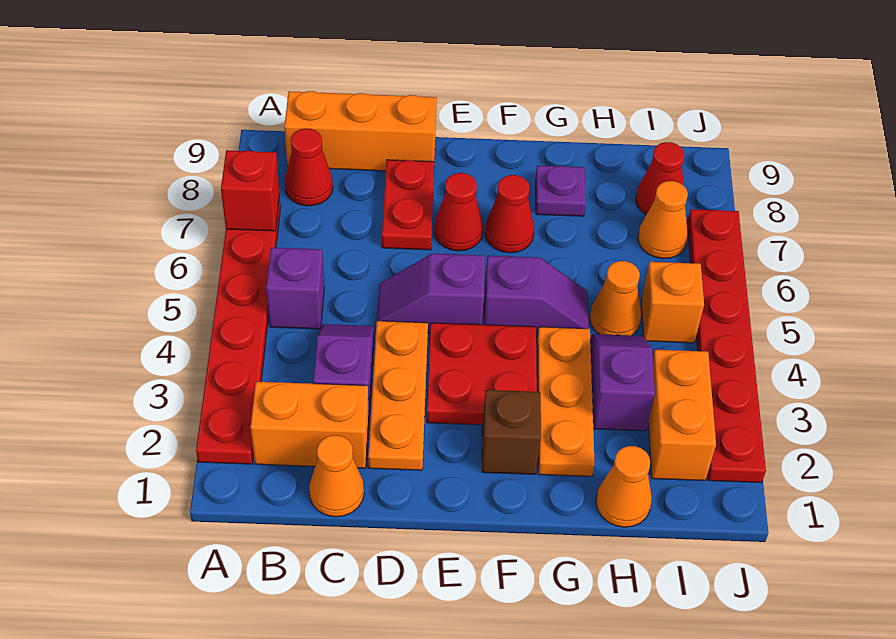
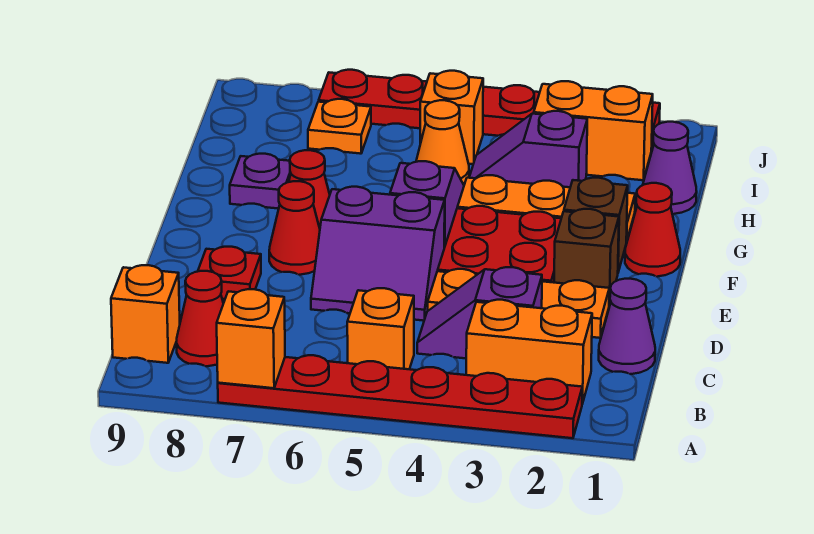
red 1x1 brick [221,150,280,231] -> orange 1x1 brick [217,289,285,388]
orange 1x2 brick [250,382,369,468] -> orange 1x2 brick turned to [466,300,592,404]
purple 1x1 brick [266,248,324,329] -> orange 1x1 brick [347,288,414,369]
orange 1x3 brick [284,91,437,171] -> orange 1x1 brick [111,265,180,363]
orange 1x1 cone [309,435,364,517] -> purple 1x1 cone [599,279,655,374]
purple 1x2 slope [377,254,485,333] -> purple 2x2 slope [311,187,445,321]
red 1x2 plate [382,160,434,250] -> red 1x1 plate [198,247,261,299]
none -> brown 1x1 brick [554,209,619,305]
orange 1x1 cone [596,446,652,527] -> purple 1x1 cone [643,122,697,214]
orange 1x1 cone [638,181,688,259] -> orange 1x1 plate [308,99,371,154]
red 1x1 cone [636,142,684,215] -> red 1x1 cone moved to [625,183,680,277]

